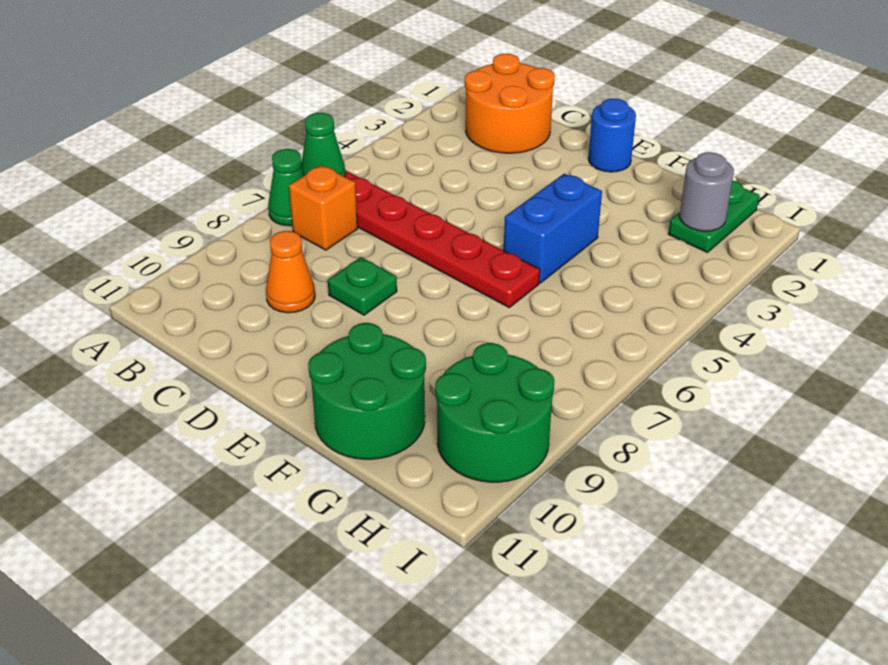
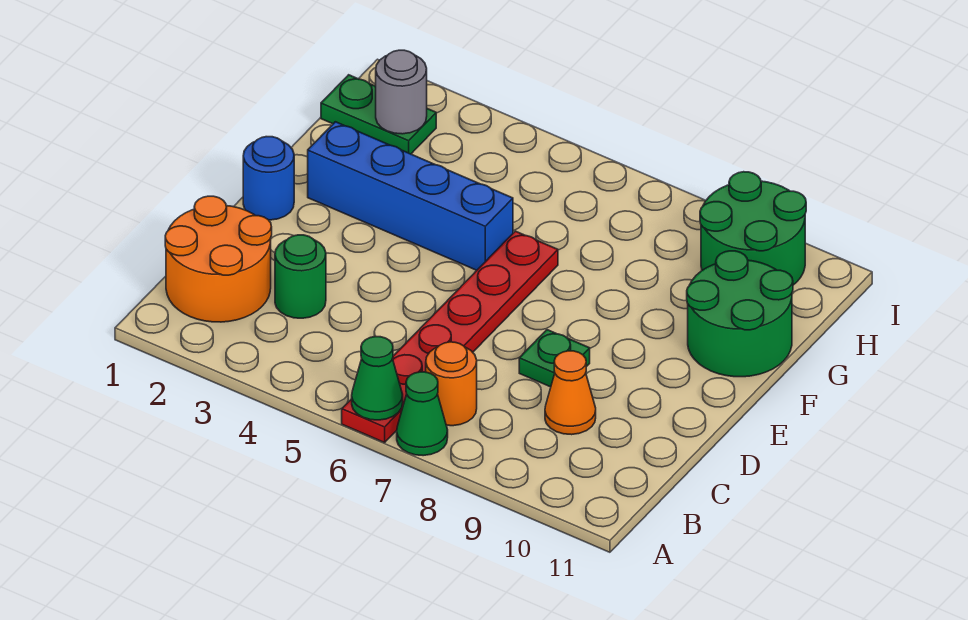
orange 1x1 brick [289,165,358,250] -> orange 1x1 round brick [426,342,477,426]
none -> green 1x1 round brick [275,235,326,318]
blue 1x2 brick [504,174,602,283] -> blue 1x4 brick [308,122,513,270]

